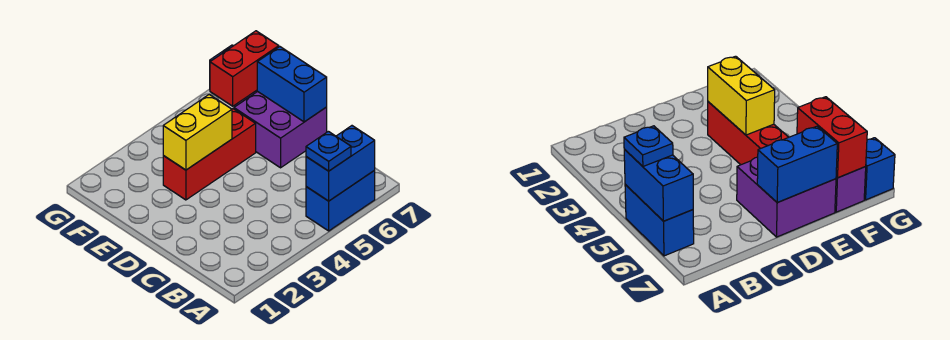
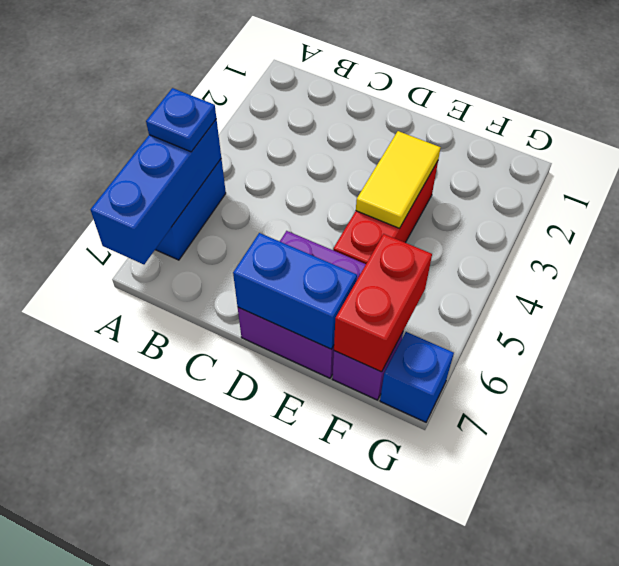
blue 1x2 brick [306,126,375,201] -> blue 1x3 brick [91,119,221,264]
yellow 1x2 brick [163,95,232,170] -> yellow 1x2 tile [356,131,441,228]

